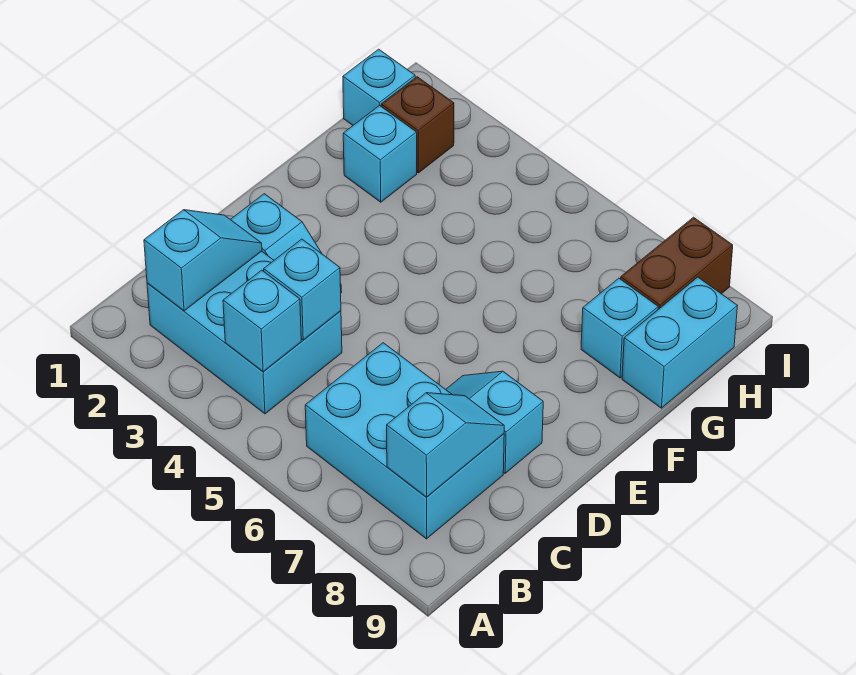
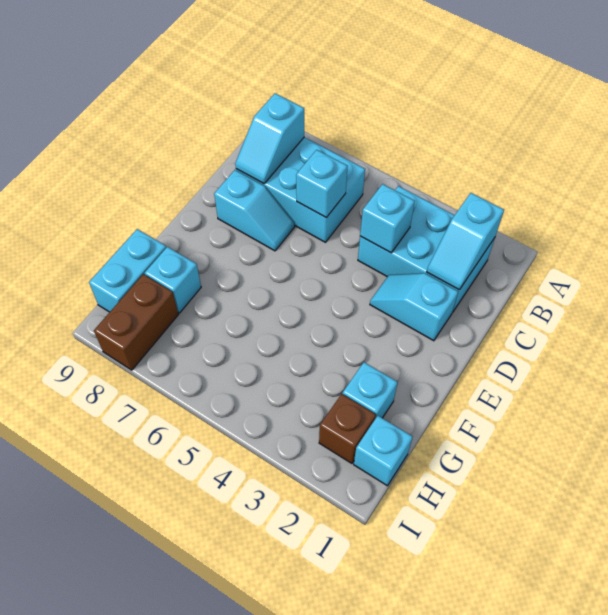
cyan 1x1 brick [223,270,301,372] -> cyan 1x1 brick moved to [296,150,348,218]

